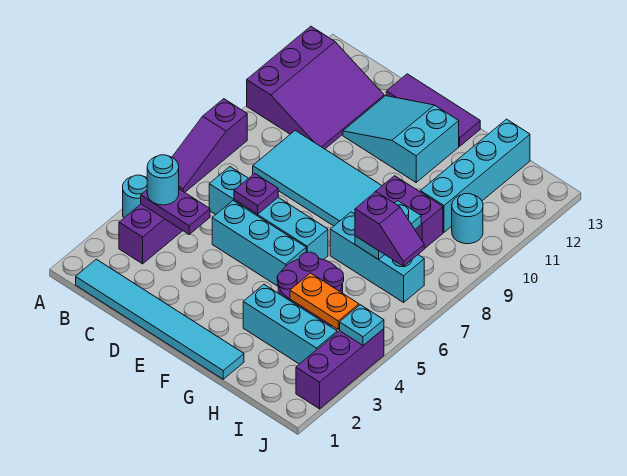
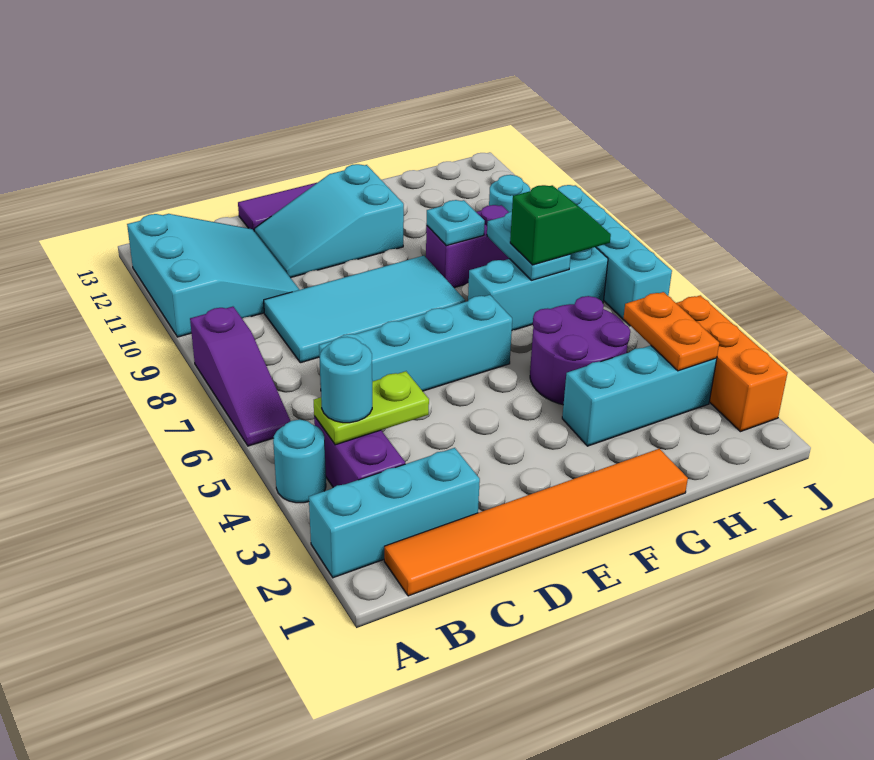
purple 3x3 slope [247,26,384,149] -> cyan 3x3 slope [127,214,300,337]
cyan 1x6 tile [76,259,244,379] -> orange 1x6 tile [384,449,688,596]
purple 1x2 plate [141,189,210,234] -> lime 1x2 plate [314,371,429,445]
cyan 1x3 brick [212,201,306,286] -> cyan 1x3 brick moved to [309,448,480,578]
purple 1x1 plate [234,173,278,214] -> none
orange 1x2 plate [290,273,359,329] -> orange 1x2 plate turned to [623,292,719,371]
purple 1x2 slope [355,192,424,266] -> green 1x2 slope [510,185,611,265]
cyan 1x4 brick [420,119,530,232] -> cyan 1x4 brick moved to [558,185,672,326]
purple 1x3 brick [296,329,384,409] -> orange 1x3 brick [676,295,788,432]
cyan 1x1 plate [340,305,384,345] -> cyan 1x1 plate moved to [426,200,485,246]

